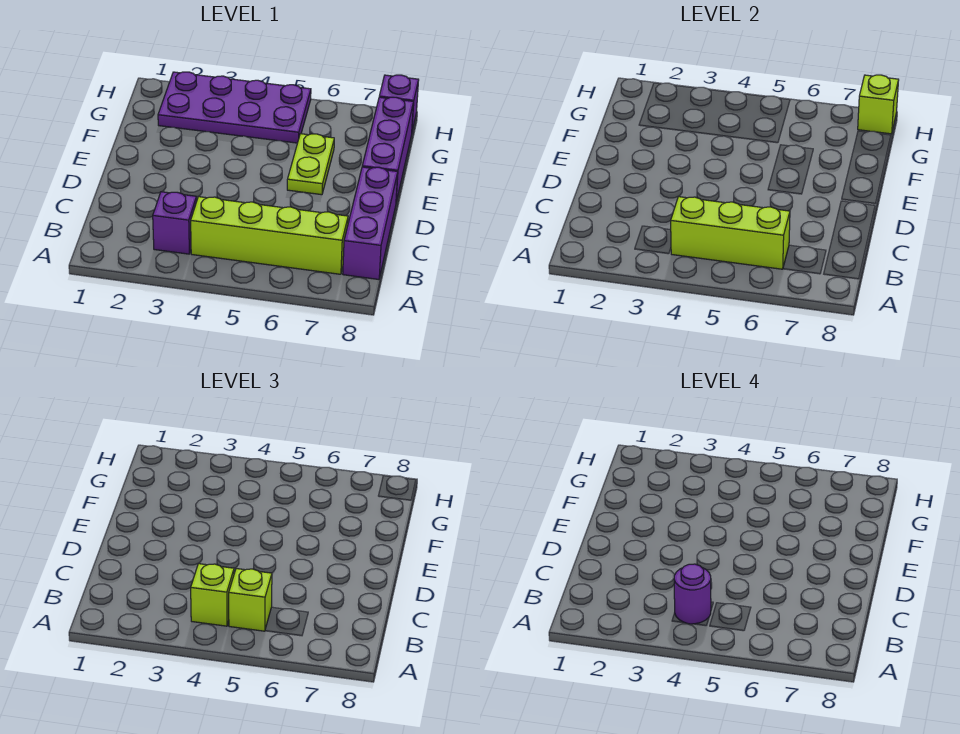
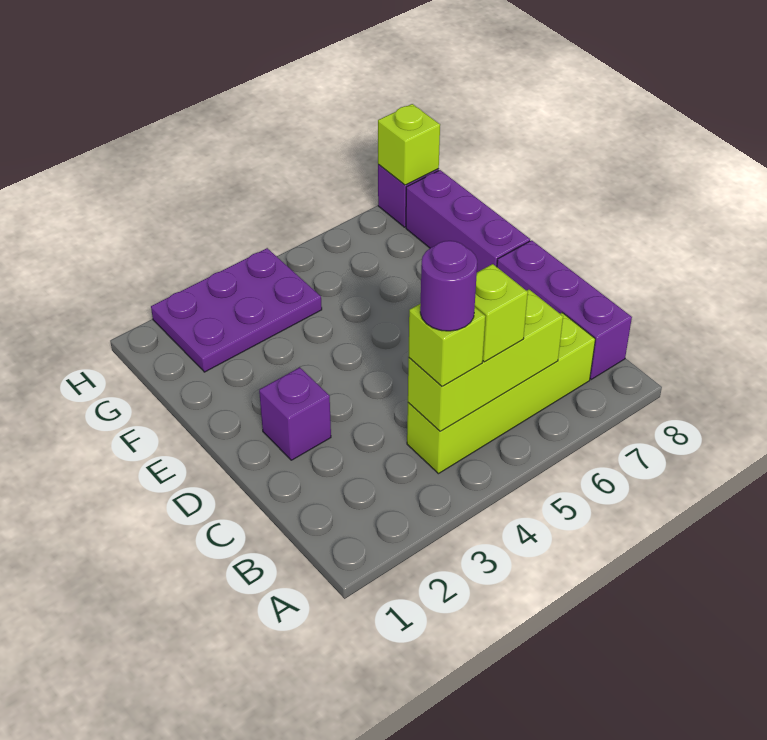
purple 1x1 brick [153,192,197,254] -> purple 1x1 brick moved to [259,367,331,460]
lime 1x2 plate [287,134,334,195] -> none
purple 2x4 plate [158,72,311,143] -> purple 2x3 plate [151,248,322,372]

